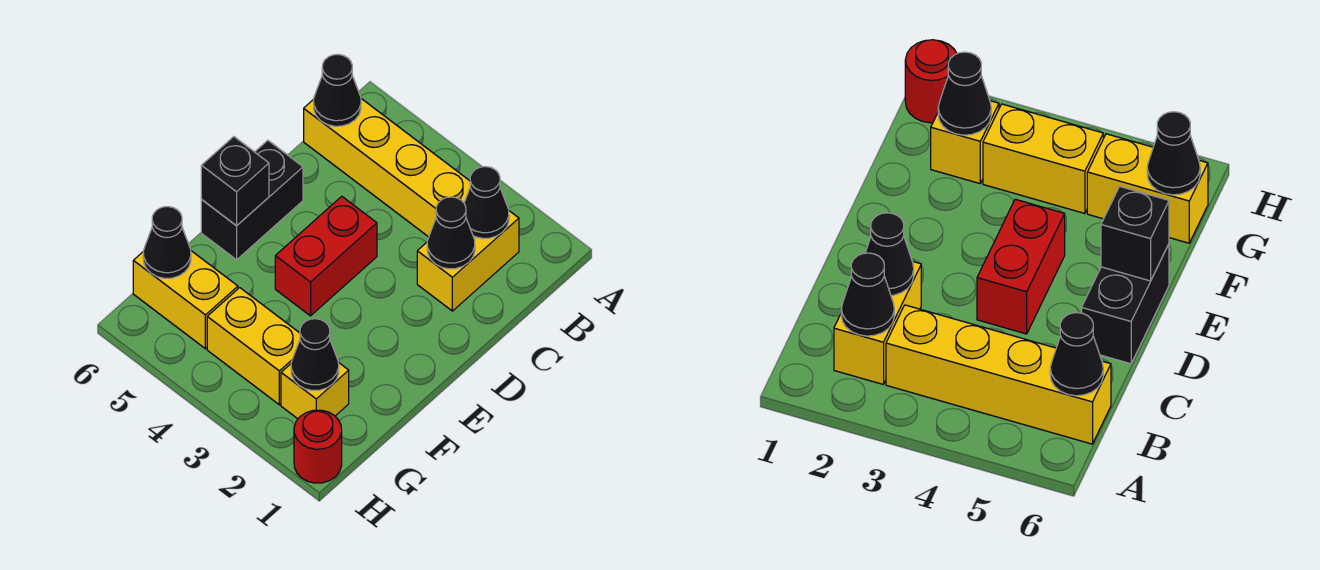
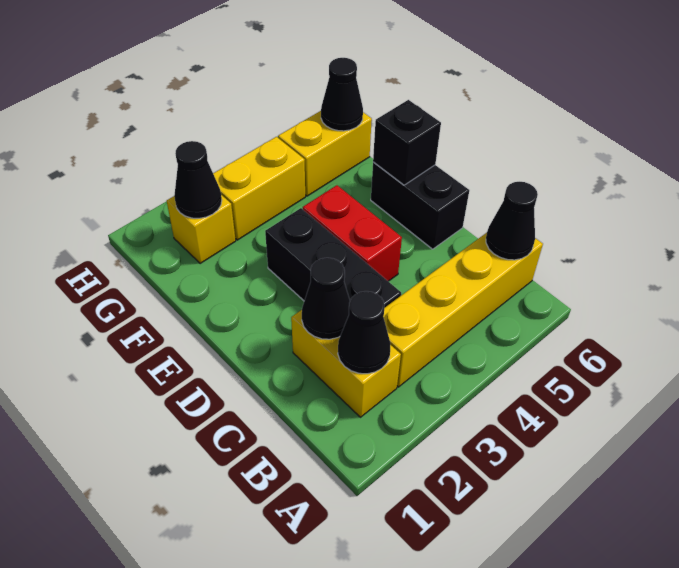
none -> black 1x3 brick [265,208,401,308]
red 1x1 round brick [294,410,342,483] -> none

